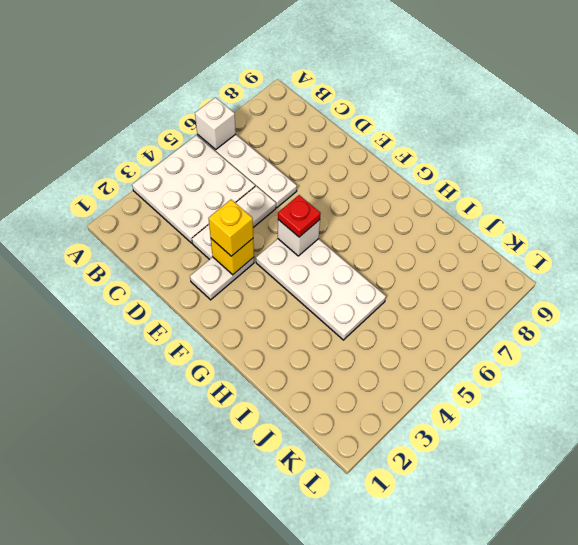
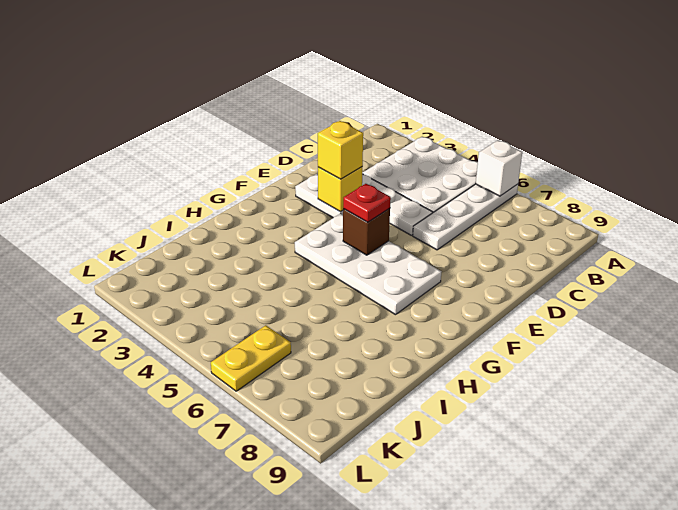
white 2x4 plate [256,239,386,340] -> white 2x4 plate turned to [295,213,441,315]
white 1x1 brick [278,220,320,256] -> brown 1x1 brick [343,208,390,255]
none -> yellow 1x2 plate [211,325,291,391]

